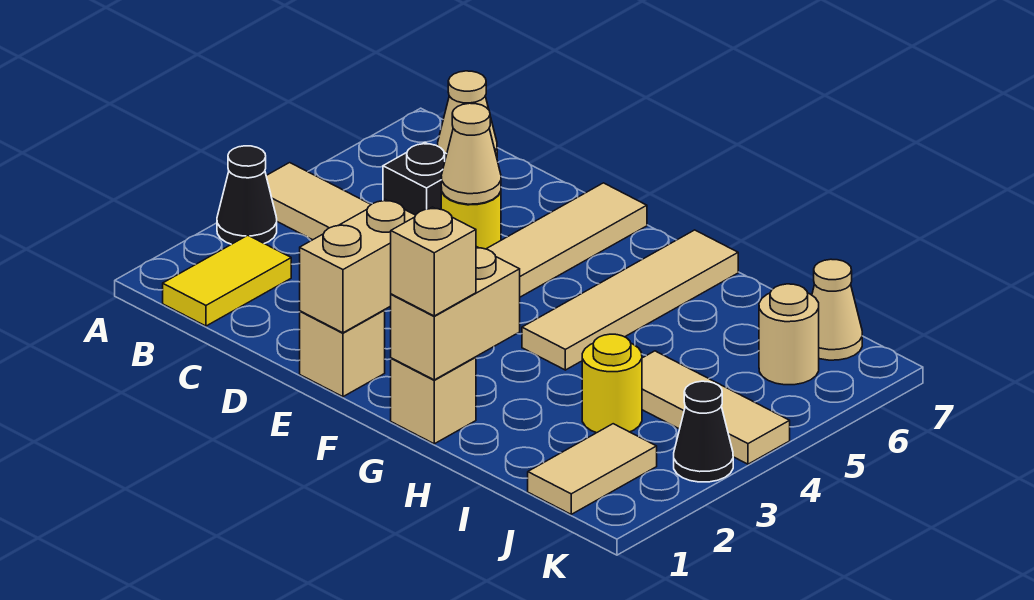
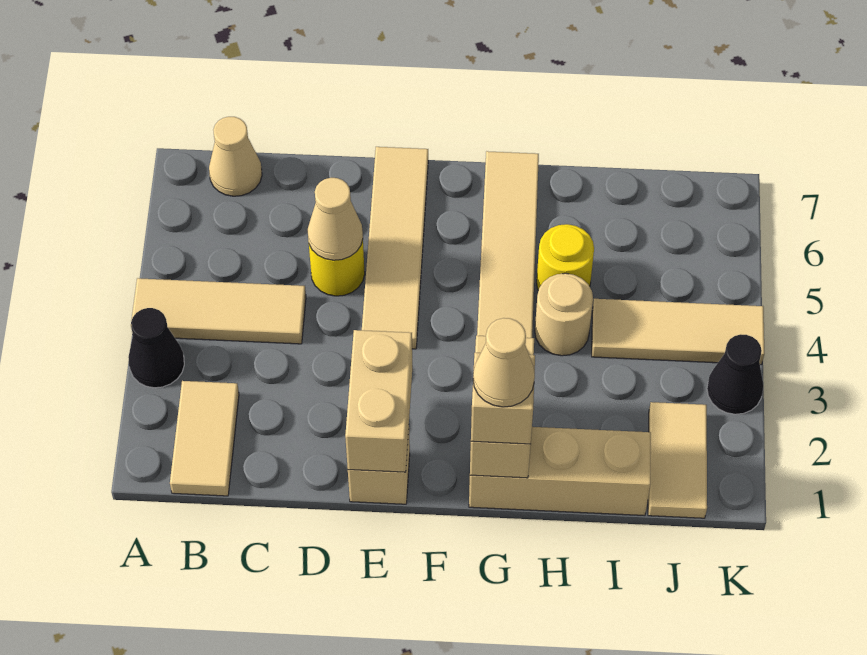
yellow 1x2 tile [163,235,291,326] -> tan 1x2 tile [170,381,239,496]
black 1x1 brick [383,142,447,215] -> none
tan 1x1 brick [391,357,476,444] -> tan 1x3 brick [469,427,651,516]
yellow 1x1 round brick [582,334,642,433] -> yellow 1x1 round brick moved to [537,224,594,290]
tan 1x1 round brick [759,284,819,385] -> tan 1x1 round brick moved to [535,273,593,356]
tan 1x1 cone [812,259,862,360] -> tan 1x1 cone moved to [473,318,535,407]

